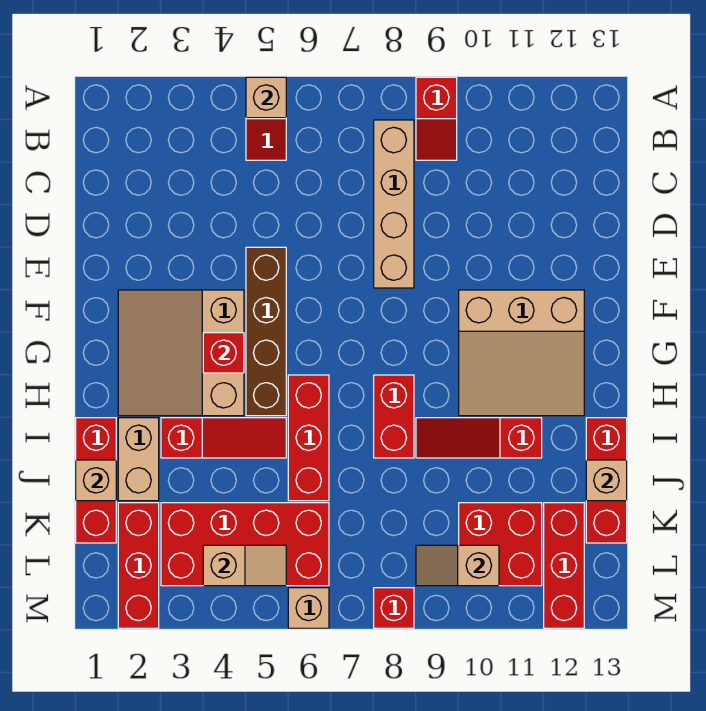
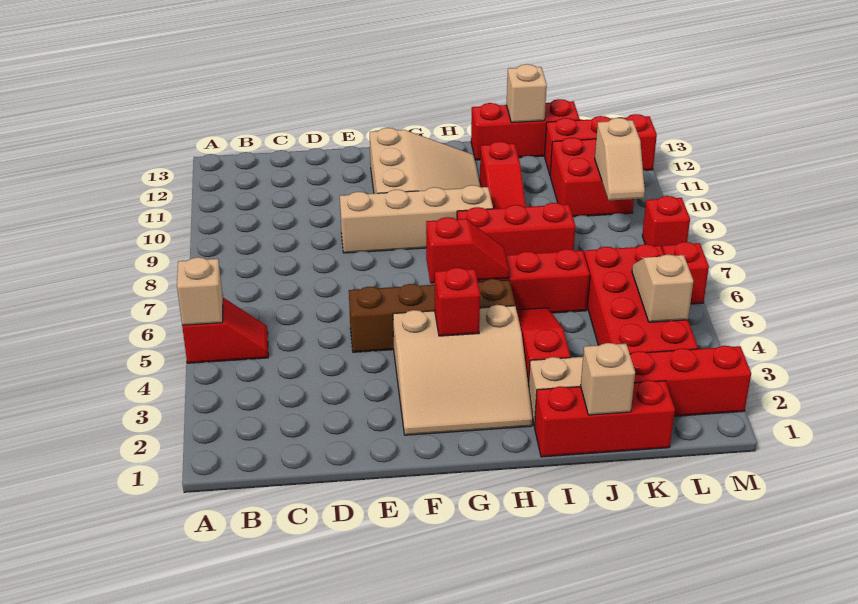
red 1x2 slope [416,77,457,160] -> red 1x2 slope moved to [426,217,510,283]
tan 1x4 brick [374,120,414,288] -> tan 1x4 brick moved to [340,185,493,253]
red 1x2 brick [374,375,414,458] -> red 1x3 brick [457,203,575,255]
tan 1x1 brick [288,588,329,628] -> red 1x1 brick [662,242,709,304]

